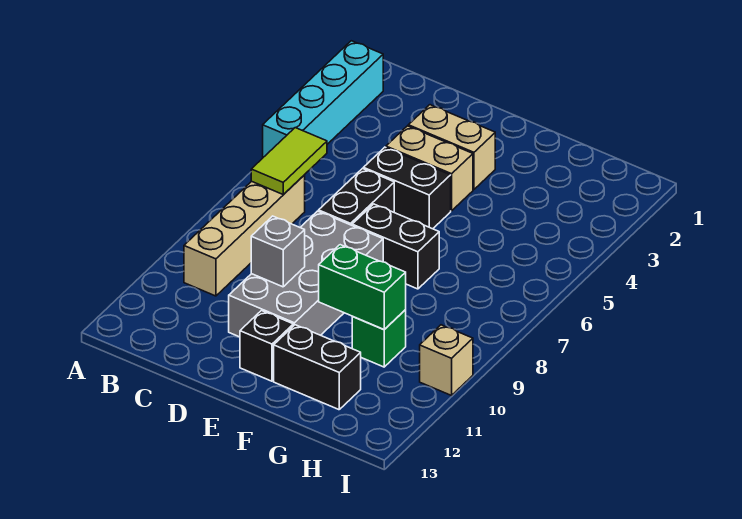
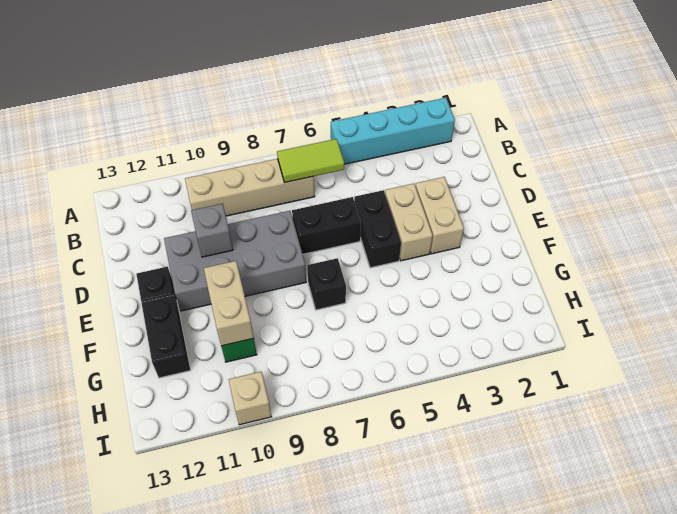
black 1x2 brick [352,204,439,289] -> black 1x1 brick [307,258,346,310]
green 1x2 brick [319,245,406,329] -> tan 1x2 brick [204,261,254,346]

